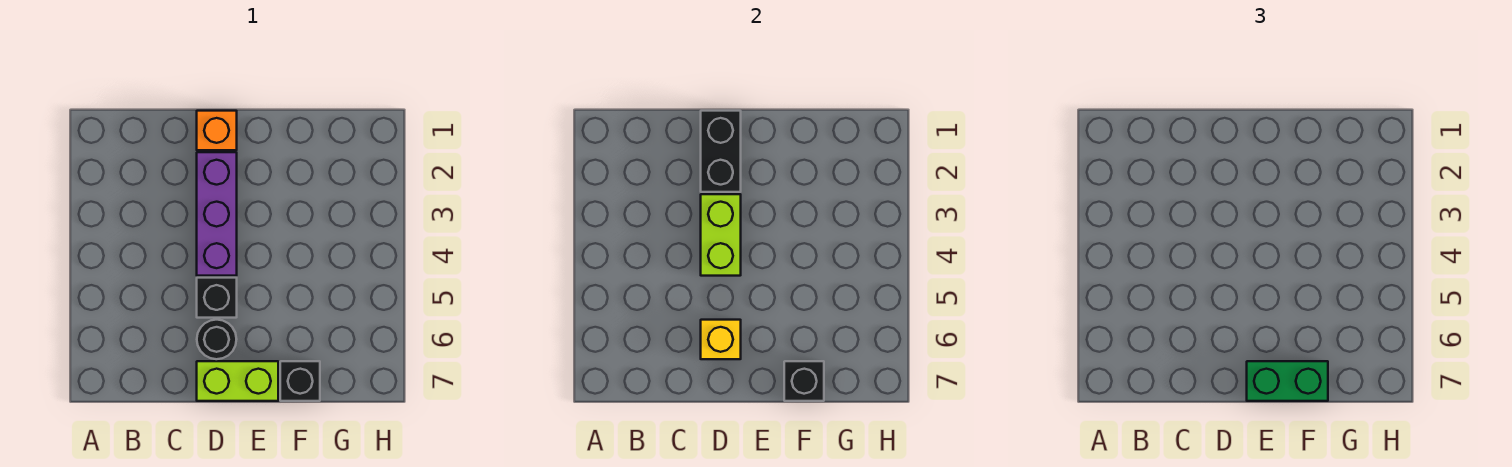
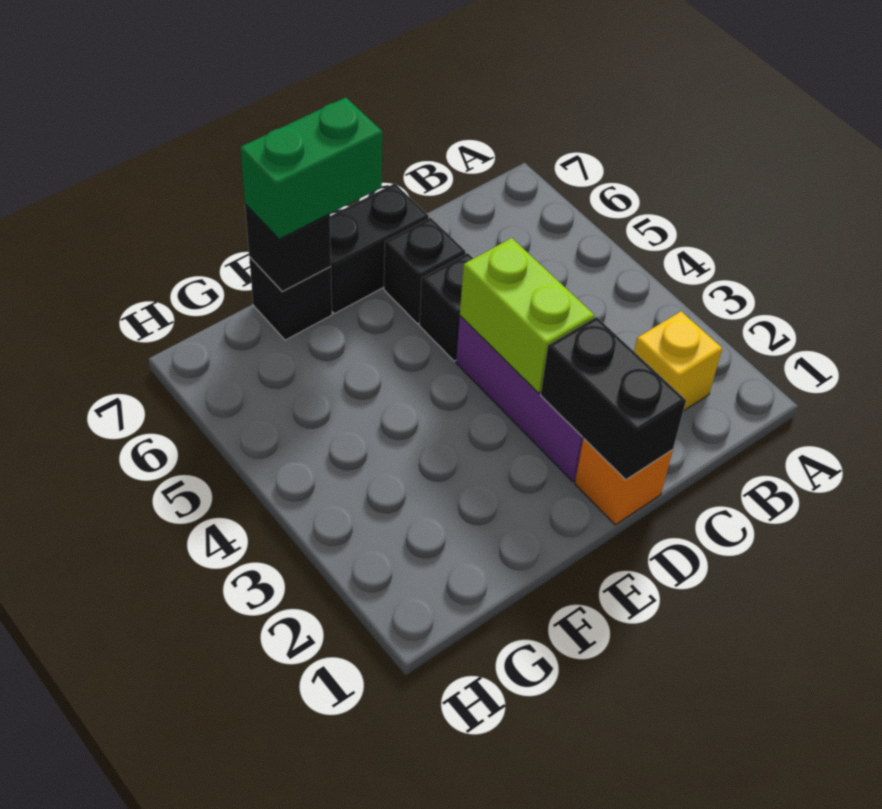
black 1x1 round brick [197,320,237,359] -> black 1x1 brick [384,218,466,324]
yellow 1x1 brick [701,320,741,359] -> yellow 1x1 brick moved to [634,311,722,411]
lime 1x2 brick [197,361,278,401] -> black 1x2 brick [330,183,429,314]

